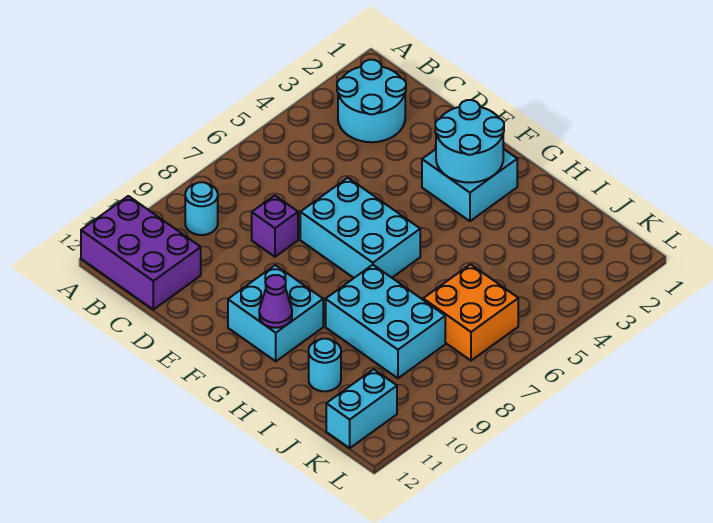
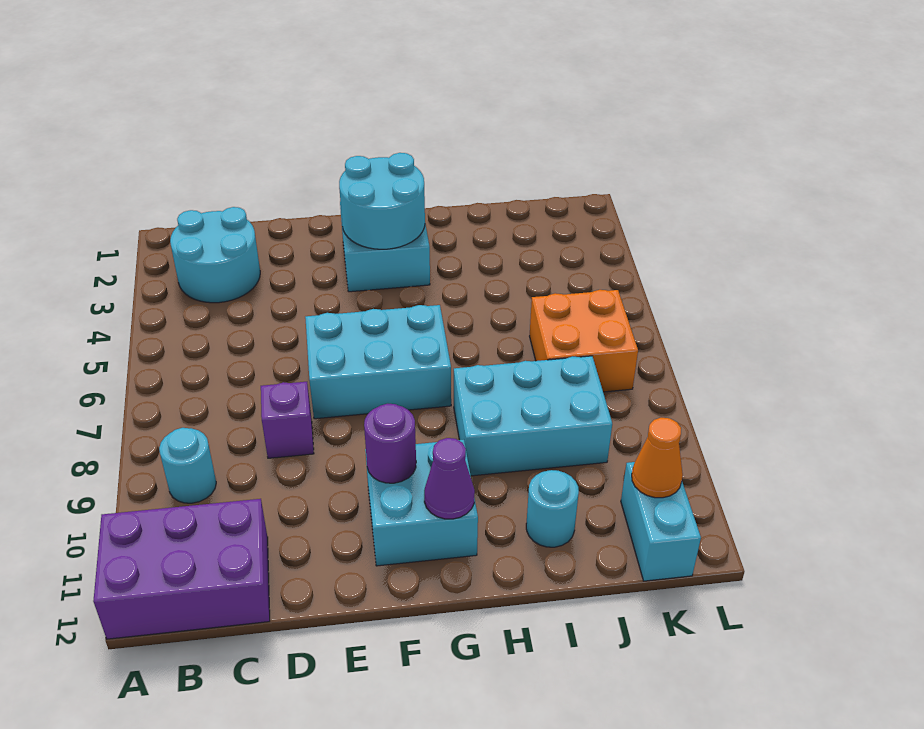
none -> purple 1x1 round brick [364,404,416,483]
none -> orange 1x1 cone [632,418,683,498]

